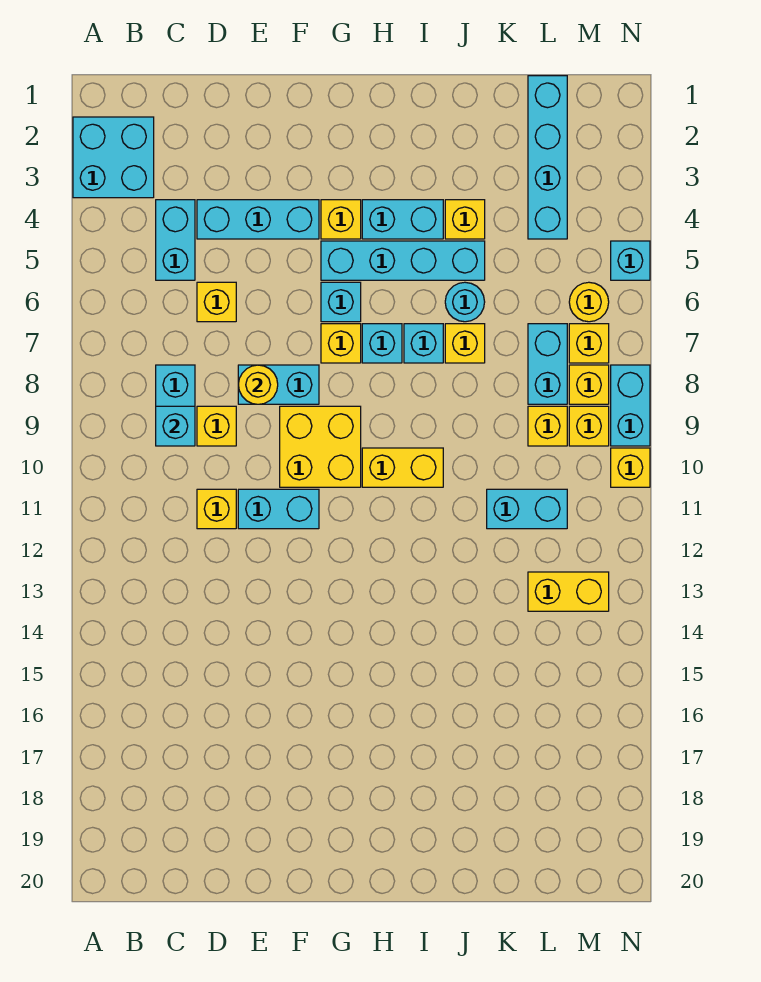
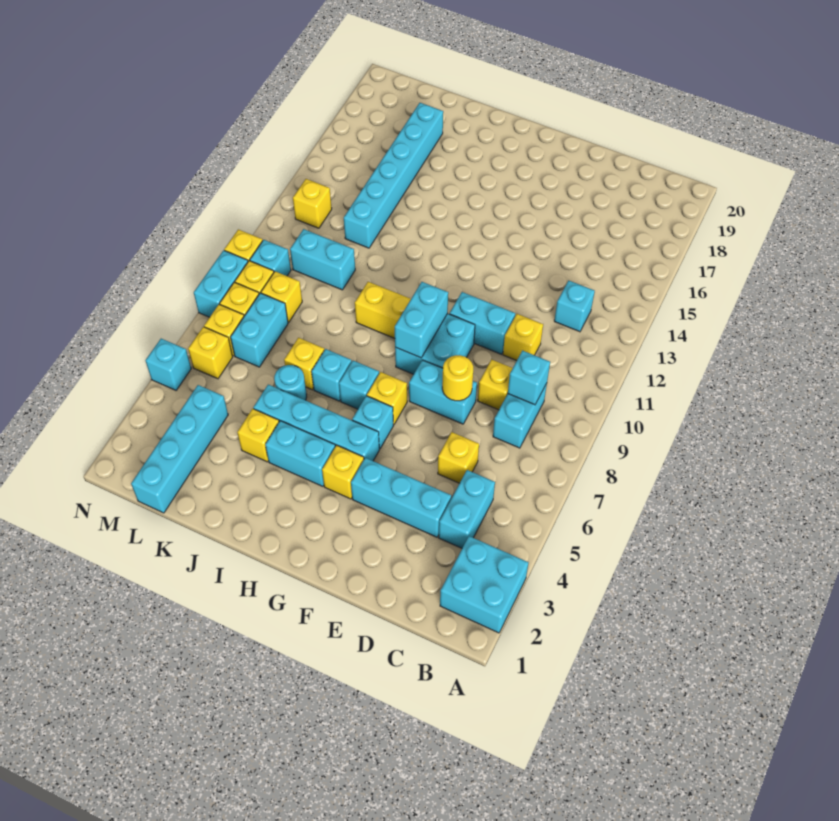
none -> cyan 1x1 brick [554,281,595,332]
yellow 2x2 brick [280,406,361,487] -> cyan 2x2 brick [395,314,475,374]
none -> cyan 1x2 brick [395,282,448,358]
none -> cyan 1x6 brick [344,103,443,248]
yellow 1x2 brick [528,572,609,611] -> yellow 1x1 brick [293,179,332,228]
yellow 1x1 round brick [569,282,609,322] -> yellow 1x1 brick [188,327,233,379]
none -> cyan 1x1 brick [250,240,291,276]

